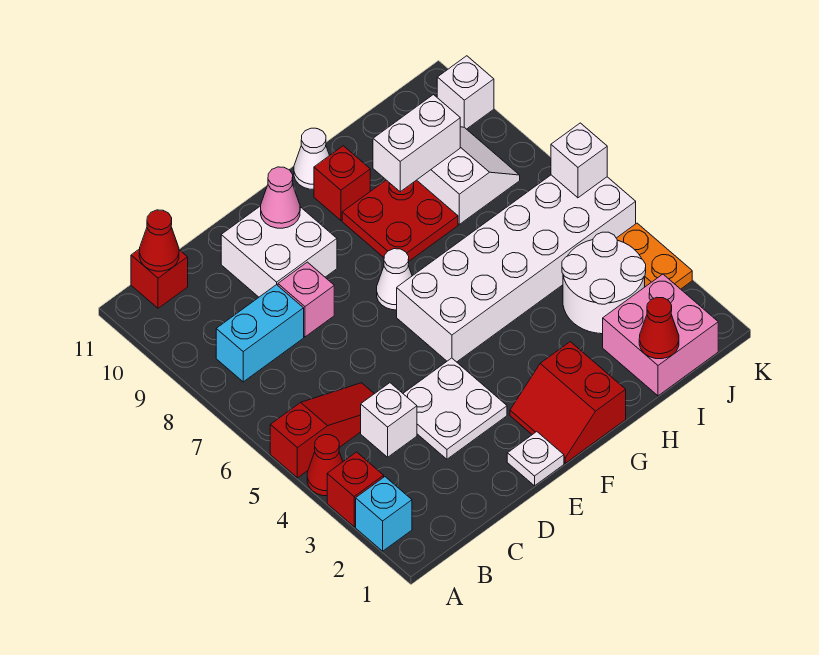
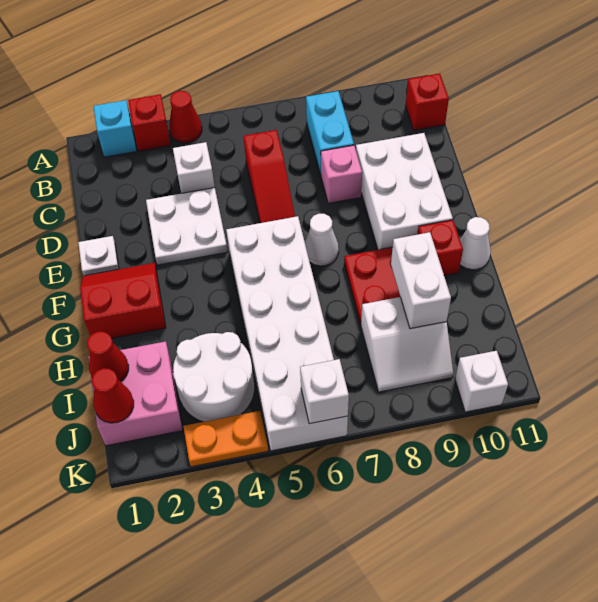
red 1x3 slope [270,383,374,478] -> red 1x3 slope moved to [243,130,295,223]
red 1x1 cone [139,210,179,271] -> red 1x1 cone moved to [92,368,134,423]
white 2x2 brick [221,206,337,297] -> white 2x3 brick [356,133,453,250]
pink 1x1 cone [261,167,300,228] -> none

